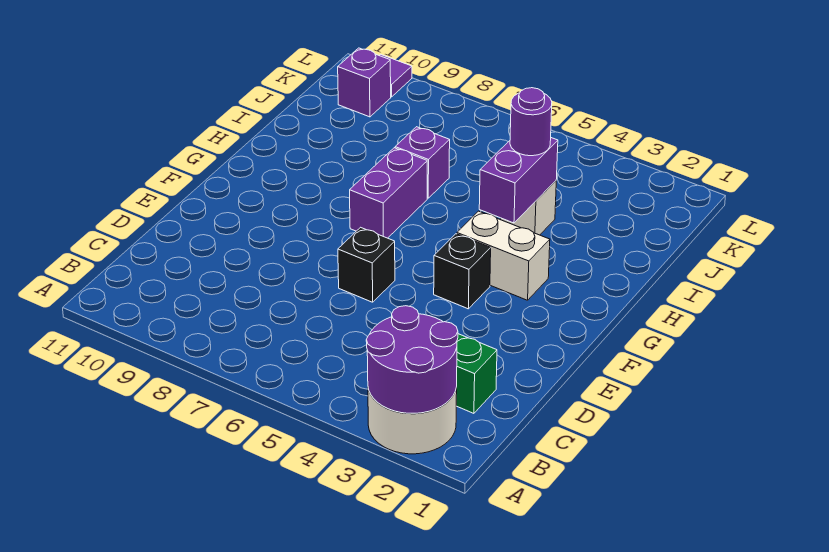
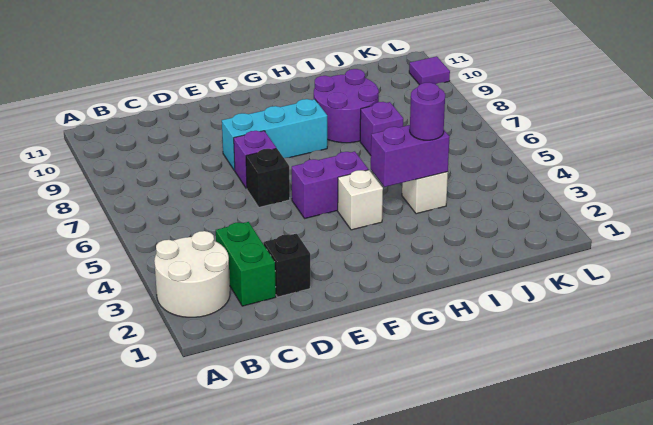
purple 2x2 round brick [366,306,458,413] -> purple 2x2 round brick moved to [314,69,379,143]
none -> cyan 1x3 brick [222,99,327,170]
black 1x1 brick [434,234,491,309] -> black 1x1 brick moved to [264,234,310,297]
white 1x2 brick [457,211,550,300] -> white 1x1 brick [338,170,383,230]
purple 1x2 brick [350,148,427,238] -> purple 1x2 brick moved to [292,151,368,218]
purple 1x1 brick [338,48,391,117] -> purple 1x1 brick moved to [234,131,276,189]

